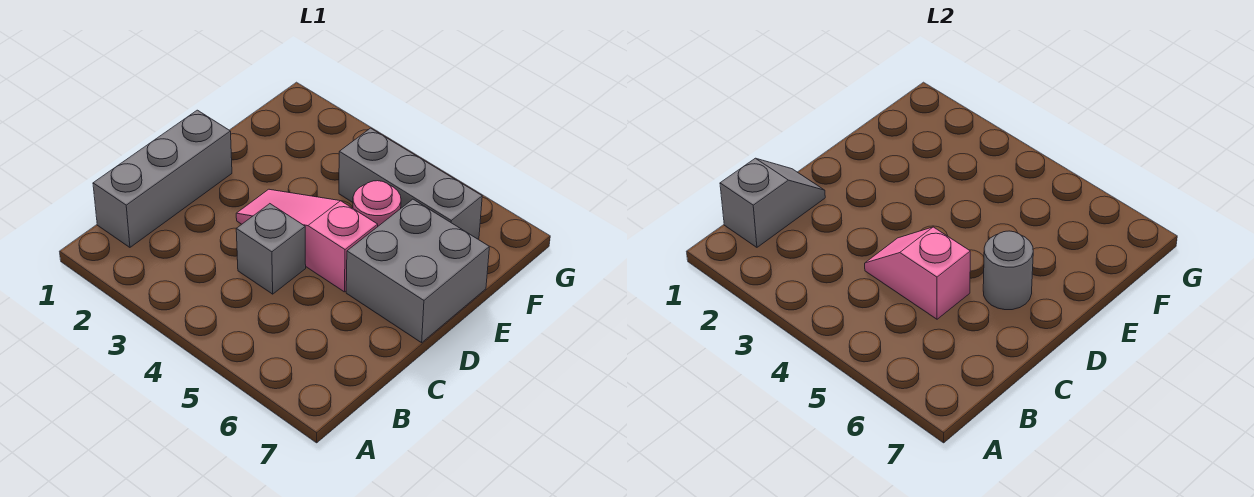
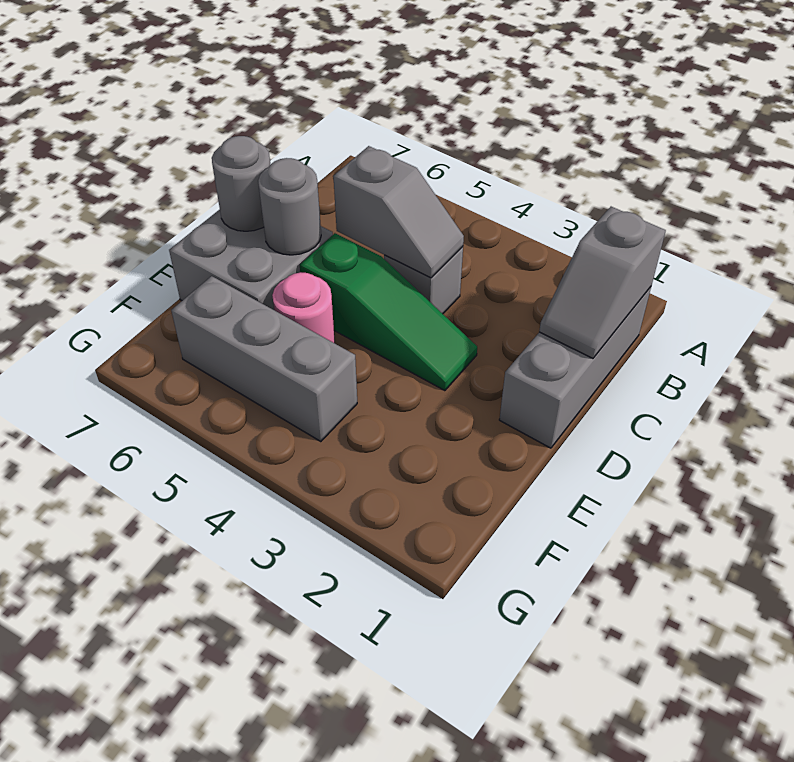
pink 1x2 slope [865,227,970,319] -> grey 1x2 slope [333,146,464,278]
pink 1x3 slope [236,189,378,292] -> green 1x3 slope [300,233,477,391]
none -> grey 1x1 round brick [212,136,270,231]

